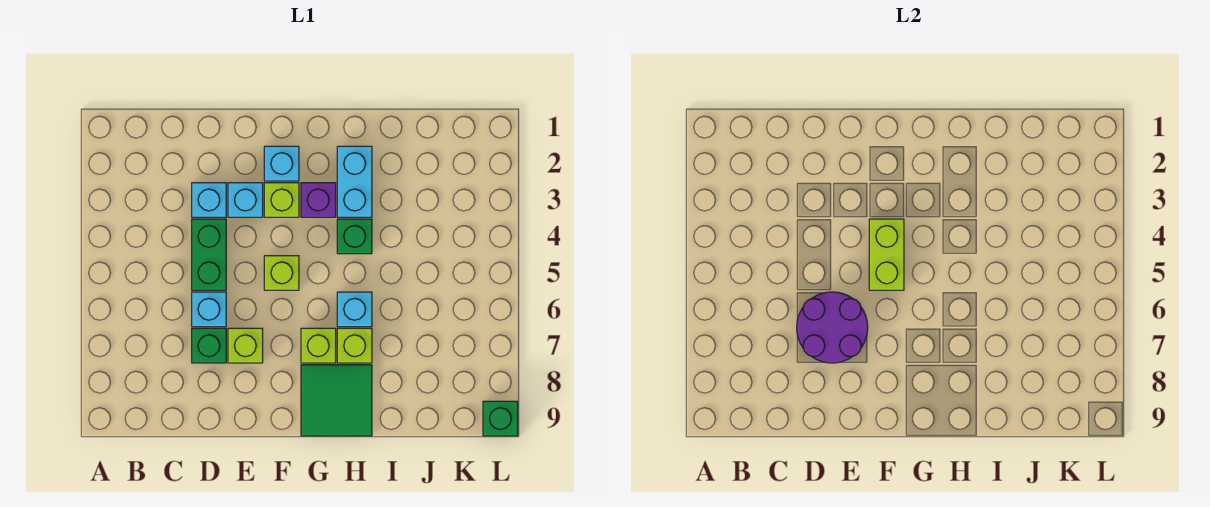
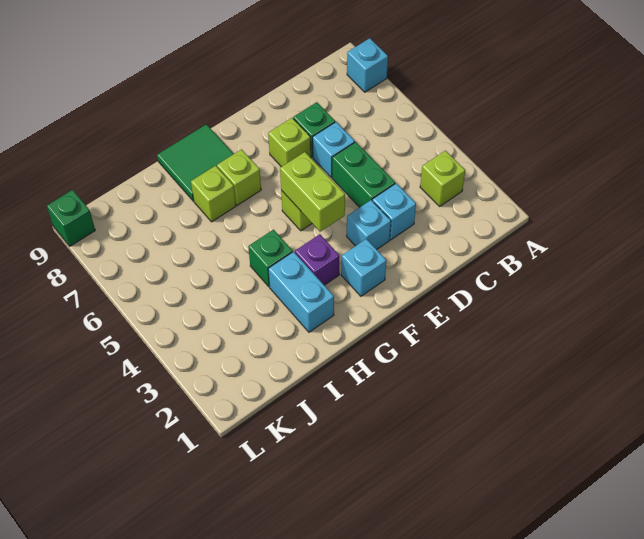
purple 2x2 round brick [797,292,868,363] -> none
lime 1x1 brick [264,183,299,217] -> lime 1x1 brick moved to [420,151,465,206]
cyan 1x1 brick [337,292,372,327] -> cyan 1x1 brick moved to [347,38,388,92]

